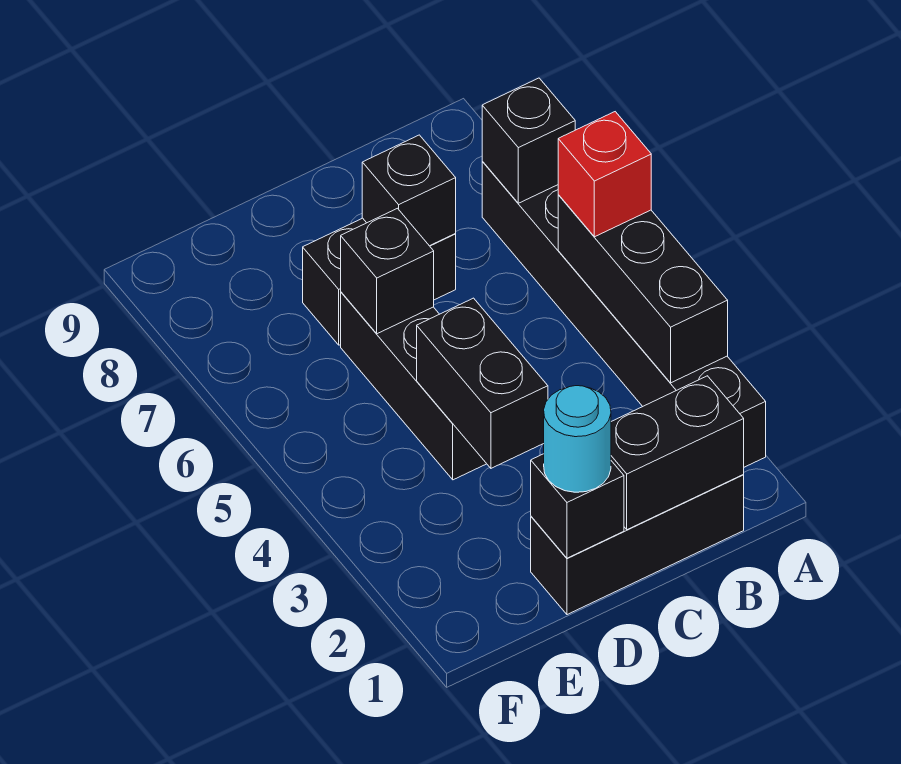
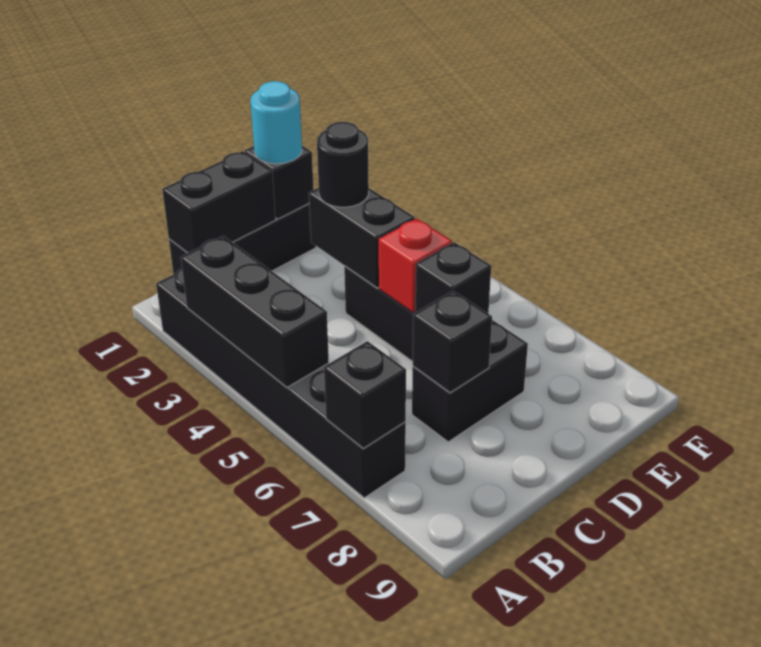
red 1x1 brick [558,112,651,237] -> red 1x1 brick moved to [379,218,452,313]
none -> black 1x1 round brick [317,122,369,207]

